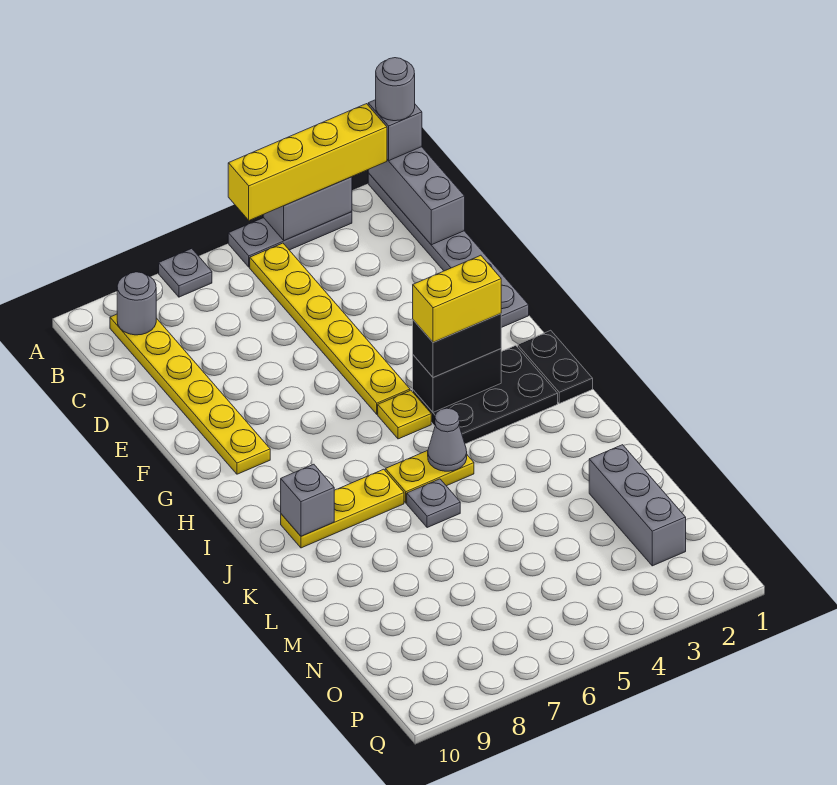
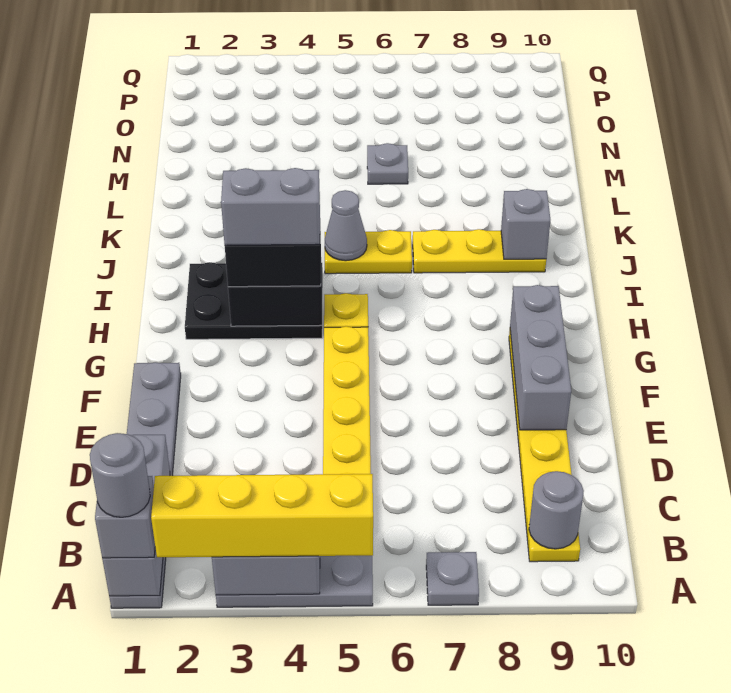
black 1x2 plate [518,330,593,404] -> none
yellow 1x2 brick [413,255,501,342] -> grey 1x2 brick [221,168,320,245]
grey 1x1 plate [407,479,460,528] -> grey 1x1 plate moved to [367,143,408,184]
grey 1x3 brick [589,445,686,566] -> grey 1x3 brick moved to [510,285,571,430]

